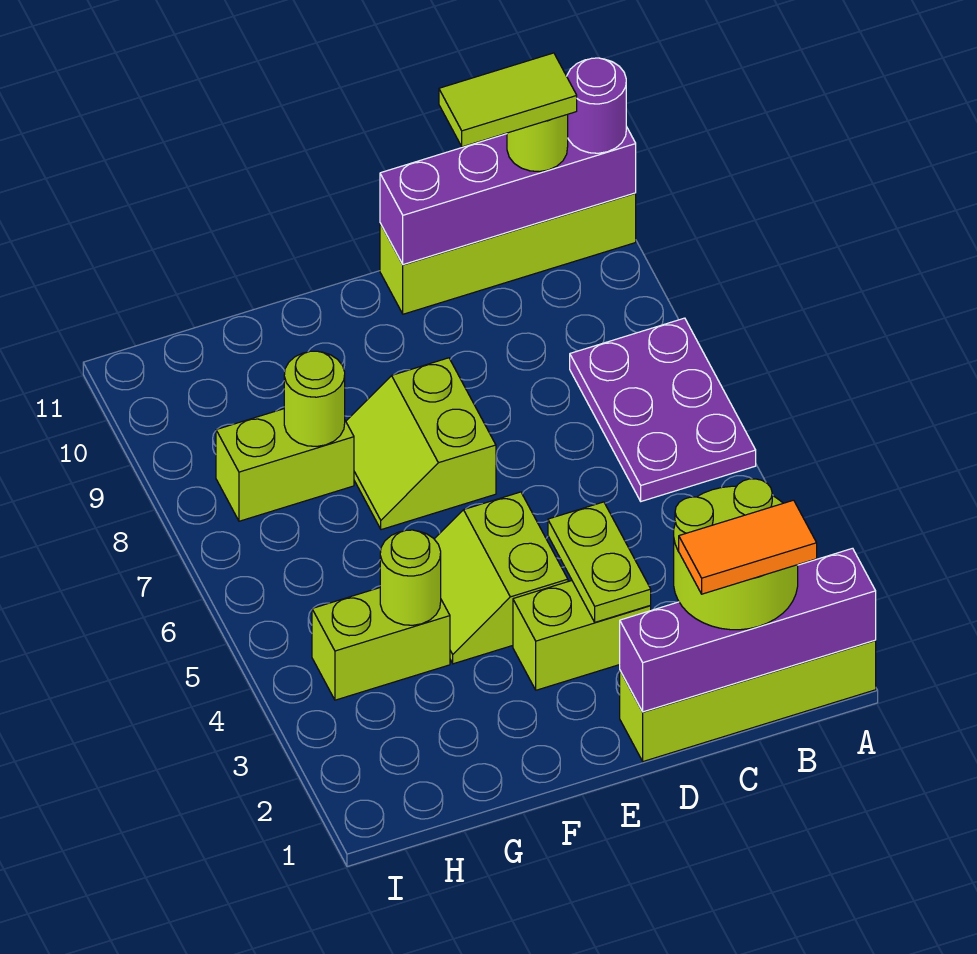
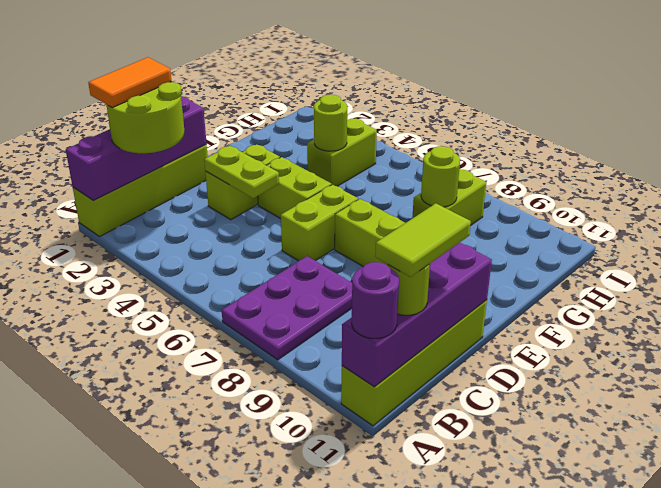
purple 2x3 plate [570,318,756,501] -> purple 2x3 plate turned to [222,256,352,360]
none -> lime 1x2 brick [281,185,358,261]

